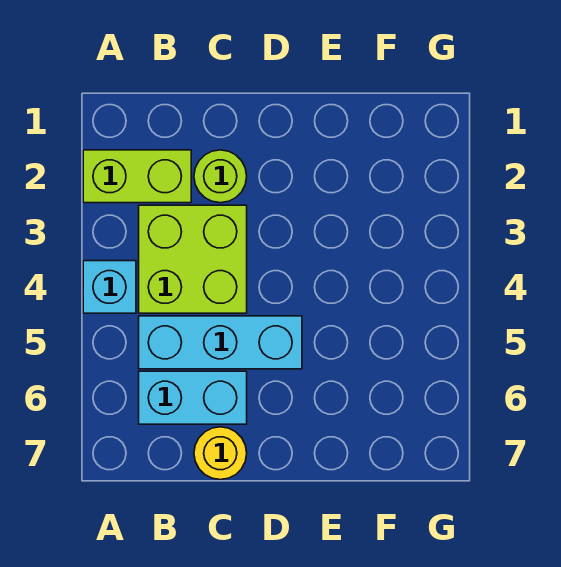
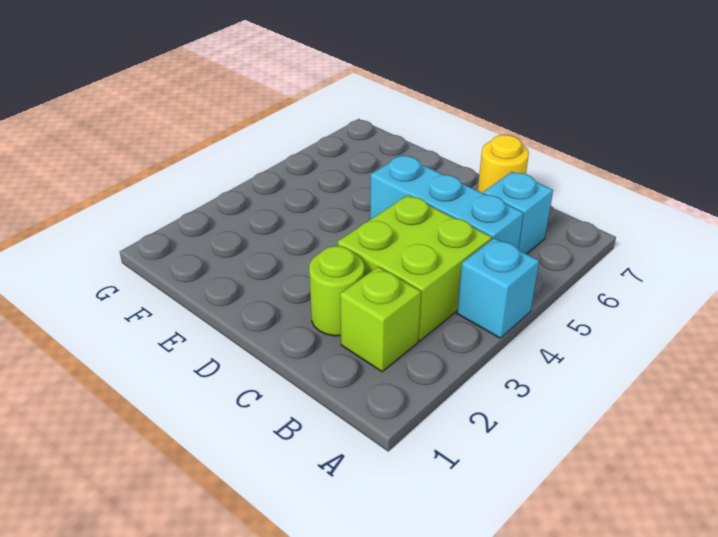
lime 1x2 brick [83,150,191,203] -> lime 1x1 brick [340,267,421,372]
cyan 1x2 brick [139,371,247,424] -> cyan 1x1 brick [483,172,553,254]

